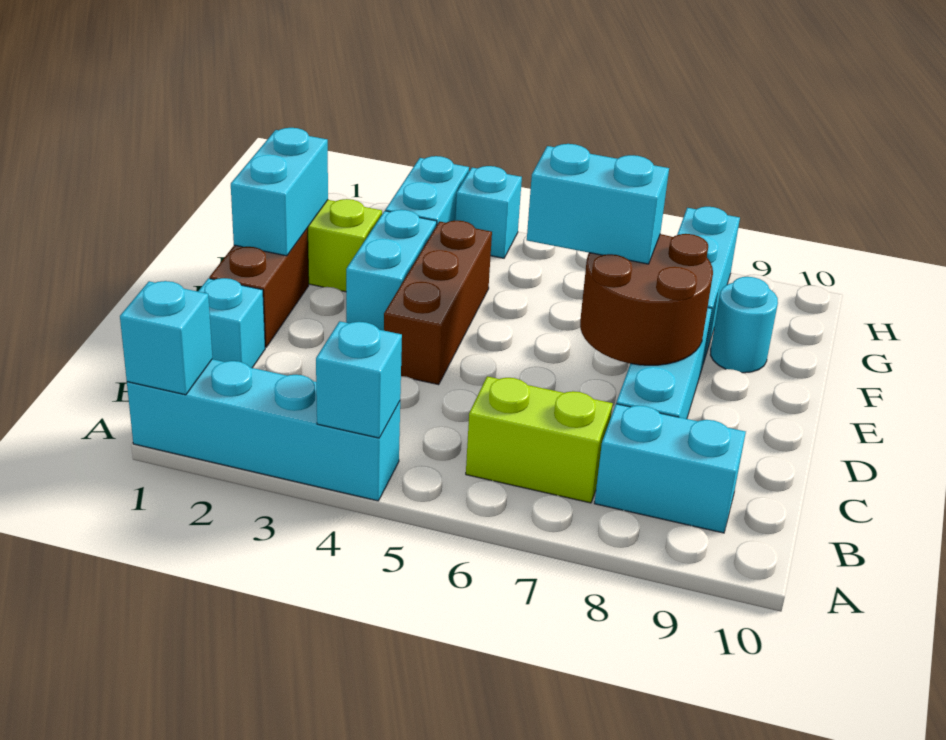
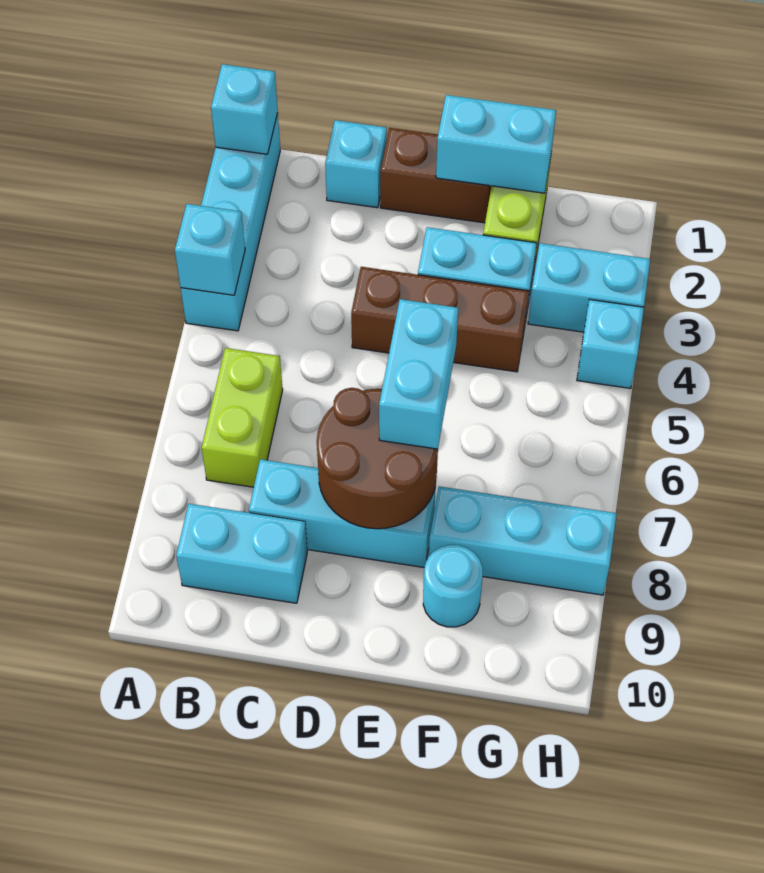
cyan 1x2 brick [594,404,746,533] -> cyan 1x2 brick turned to [176,504,307,603]

